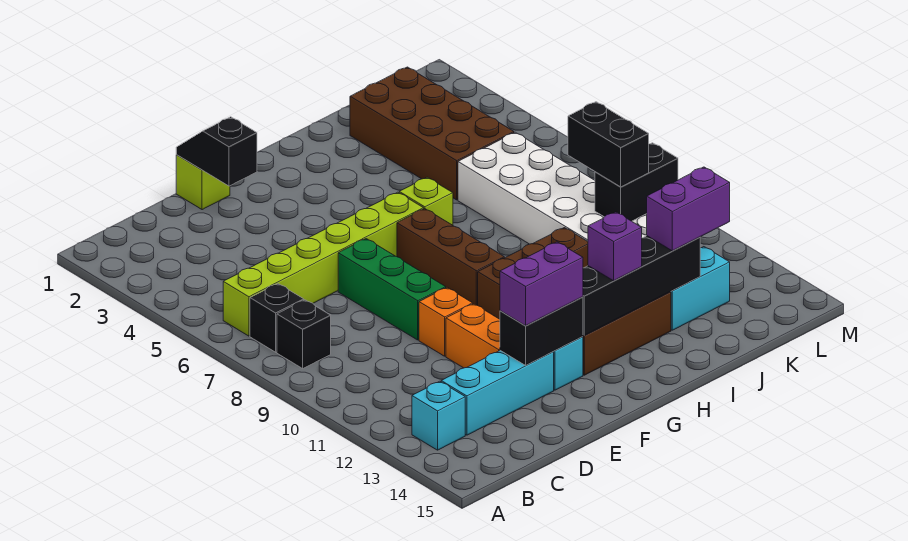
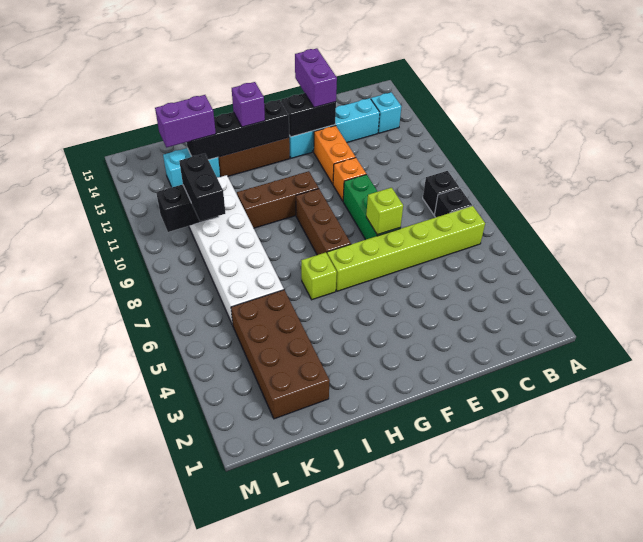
lime 1x1 brick [176,155,230,210] -> lime 1x1 brick moved to [366,188,403,235]
black 1x2 slope [176,117,257,186] -> none
purple 1x2 brick [500,242,583,326] -> purple 1x2 brick turned to [295,48,337,108]

